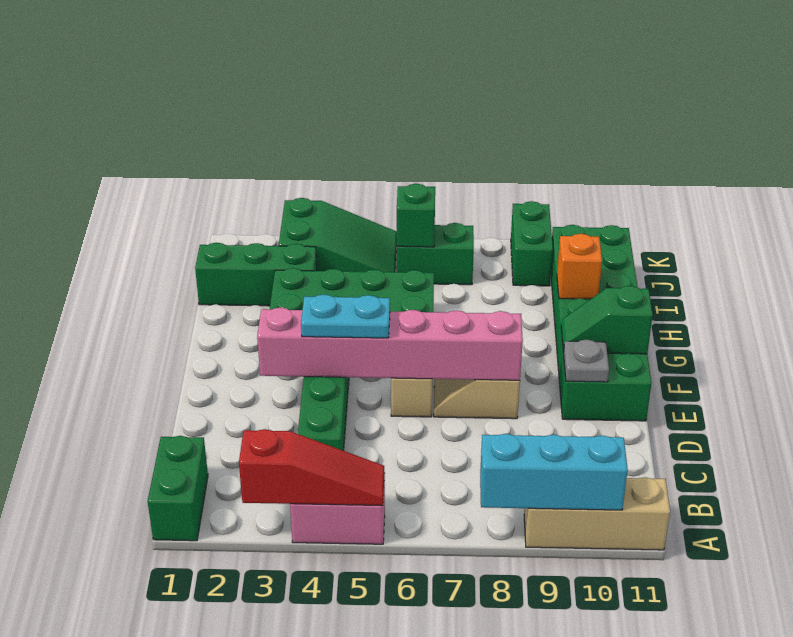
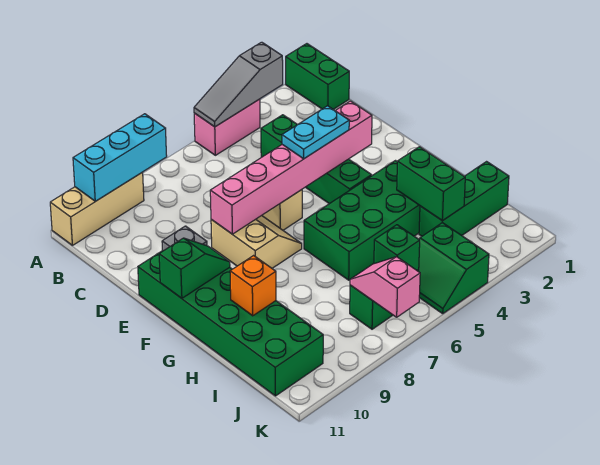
red 1x3 slope [239,429,385,506] -> grey 1x3 slope [194,42,283,127]
green 2x3 slope [279,198,397,272] -> green 2x2 slope [418,223,489,314]
none -> pink 1x2 slope [350,257,420,317]
green 1x2 brick [511,201,553,286] -> green 1x2 brick moved to [397,147,465,221]

